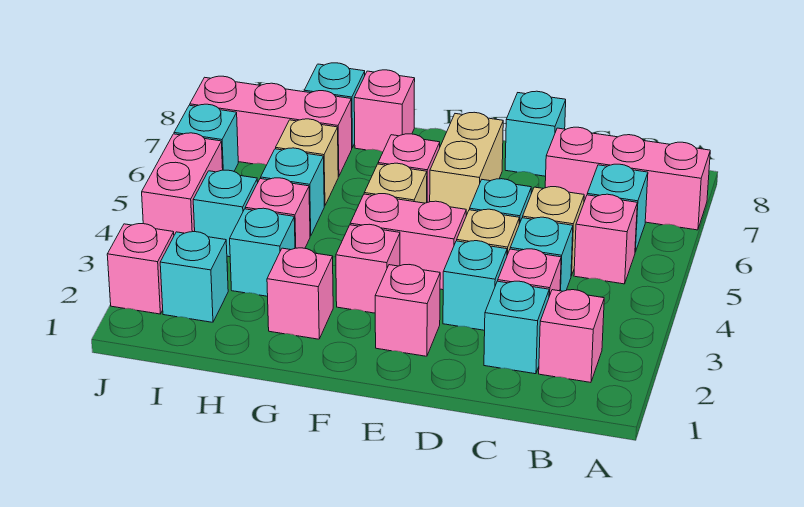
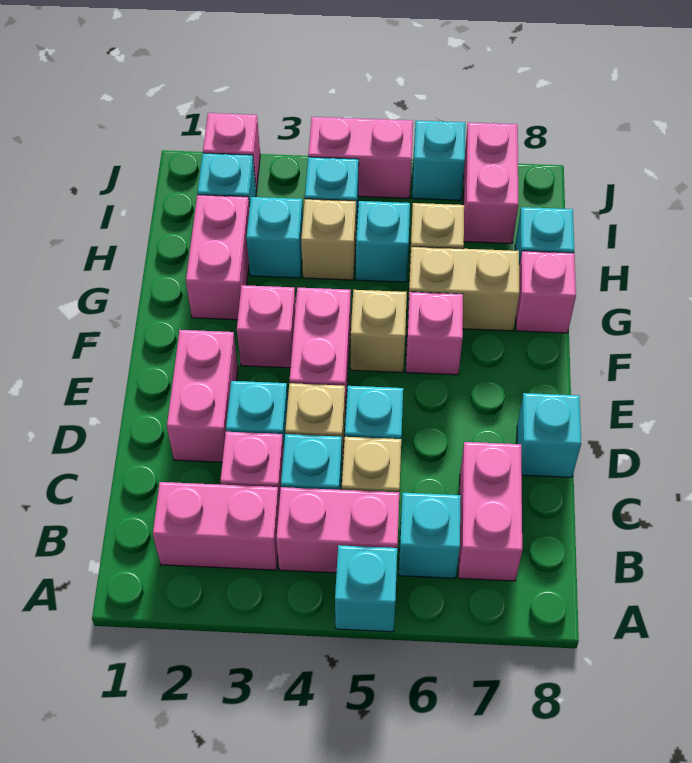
pink 1x3 brick [545,127,710,230] -> pink 1x2 brick [458,442,522,581]
pink 1x1 brick [539,290,604,382] -> pink 1x2 brick [153,482,279,570]
pink 1x1 brick [574,194,637,284] -> pink 1x2 brick [276,487,399,573]
cyan 1x1 brick [484,281,549,374] -> cyan 1x1 brick moved to [335,545,397,632]
pink 1x1 brick [375,265,440,356] -> pink 1x2 brick [167,330,238,462]
tan 1x2 brick [430,112,503,215] -> tan 1x2 brick moved to [408,247,519,331]
pink 1x1 brick [267,248,333,339] -> pink 1x2 brick [186,195,249,320]
pink 1x1 brick [245,178,310,248] -> tan 1x1 brick [301,199,356,280]
pink 1x3 brick [190,76,352,177] -> pink 1x2 brick [463,122,518,244]

